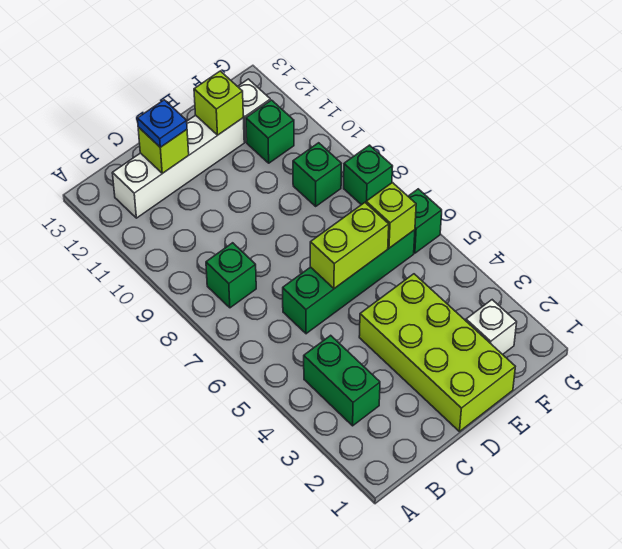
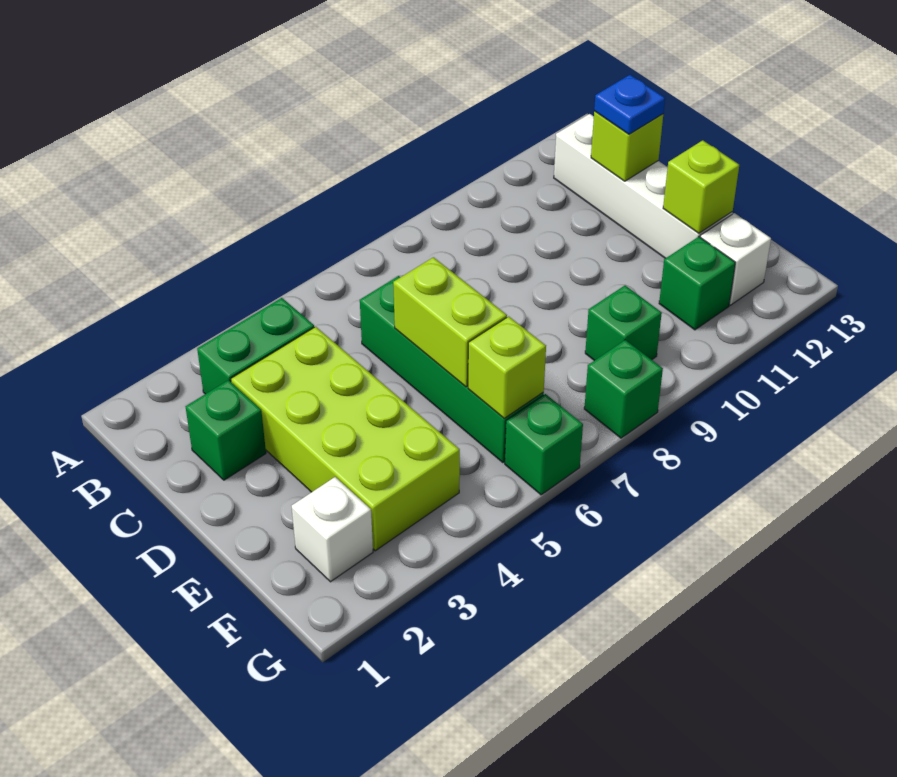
green 1x1 brick [206,243,256,308] -> green 1x1 brick moved to [186,380,266,480]
lime 2x4 brick [359,274,515,432] -> lime 2x4 brick turned to [231,327,460,551]

